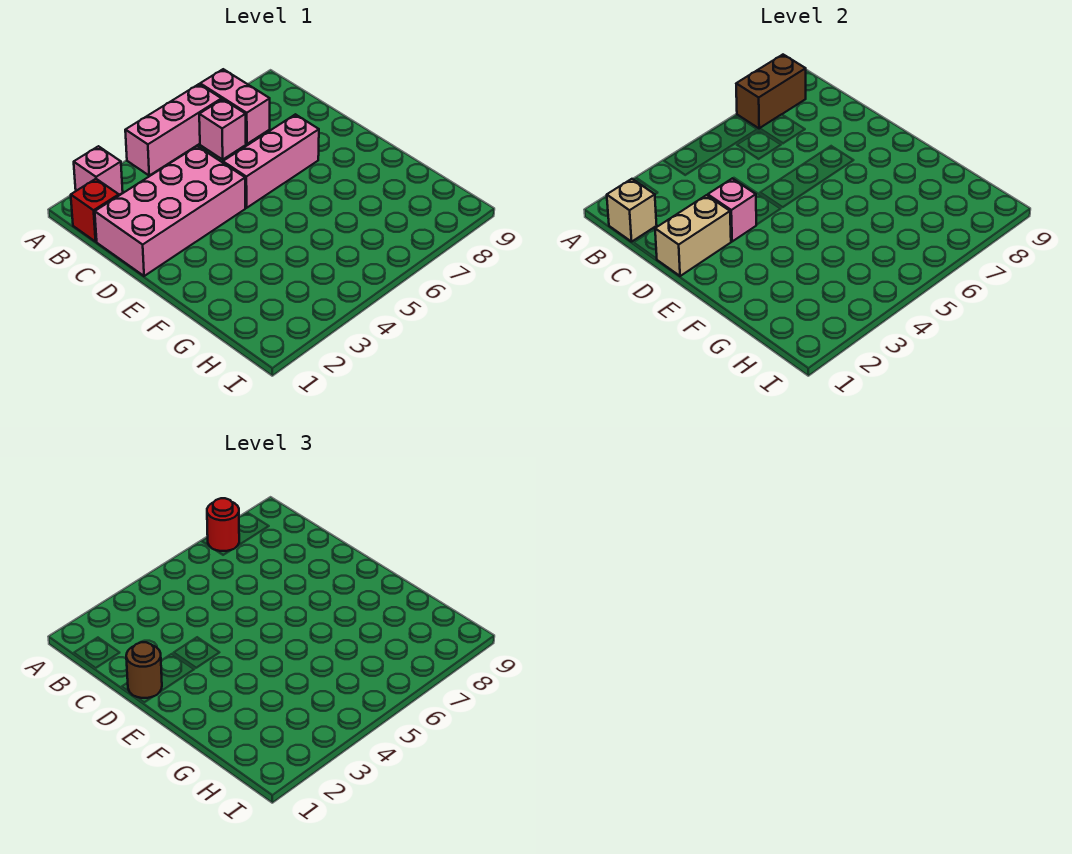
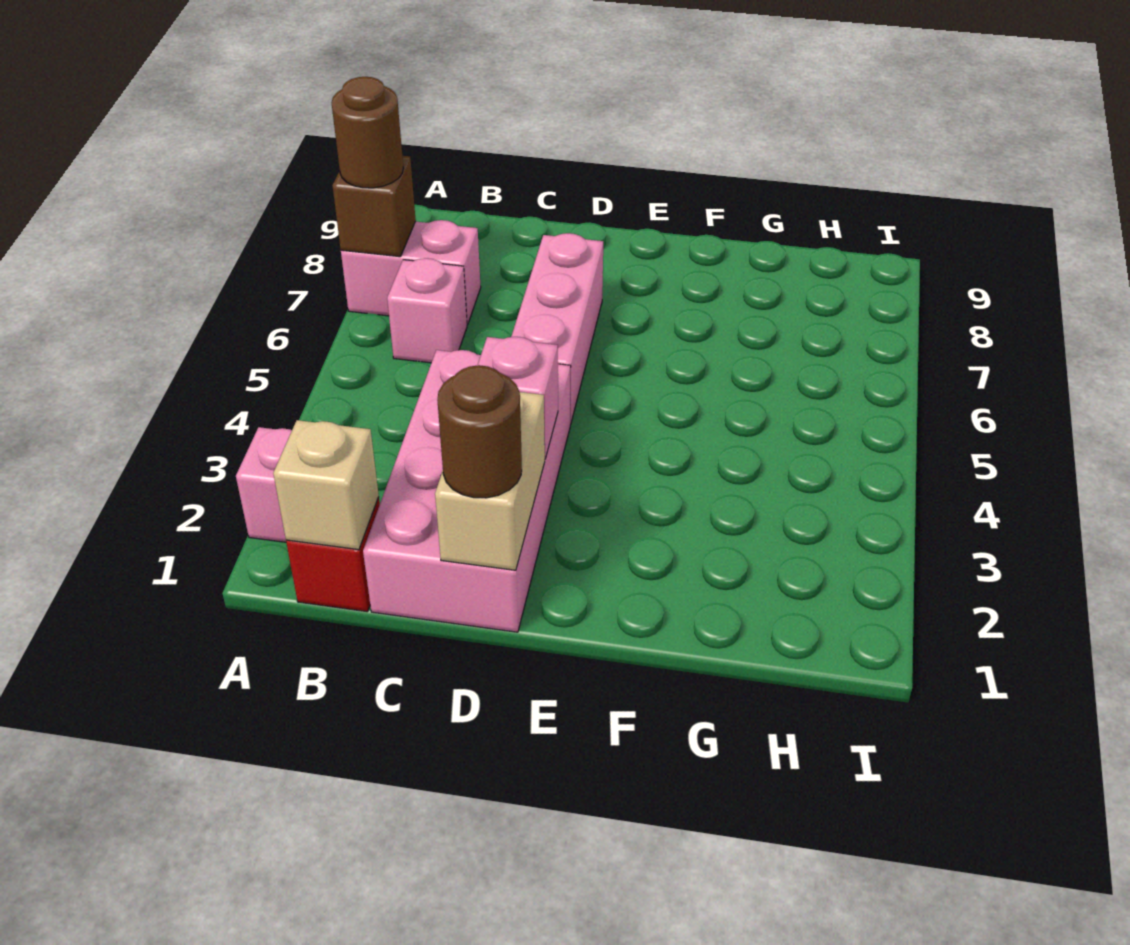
pink 1x3 brick [125,84,222,175] -> none
brown 1x2 brick [736,55,806,128] -> brown 1x1 brick [332,156,416,257]
red 1x1 round brick [207,498,239,551] -> brown 1x1 round brick [332,77,403,188]

